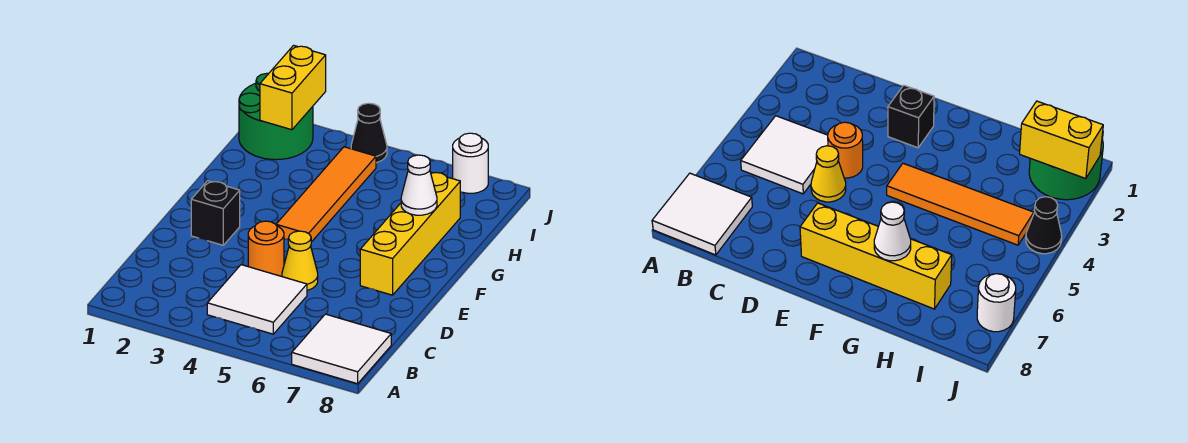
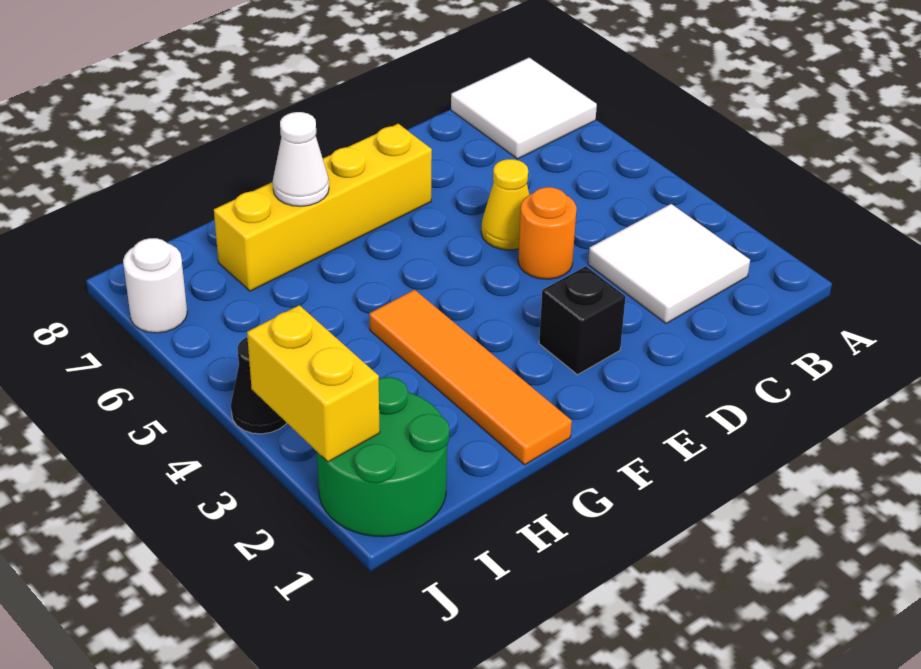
white 2x2 tile [207,265,307,334] -> white 2x2 tile moved to [588,204,750,324]
orange 1x4 tile [276,147,376,242] -> orange 1x4 tile turned to [369,290,572,465]
yellow 1x2 brick [260,45,326,130] -> yellow 1x2 brick turned to [247,305,380,462]

